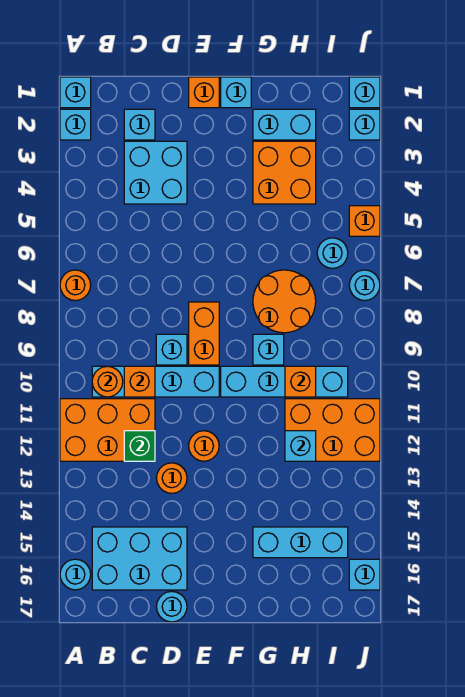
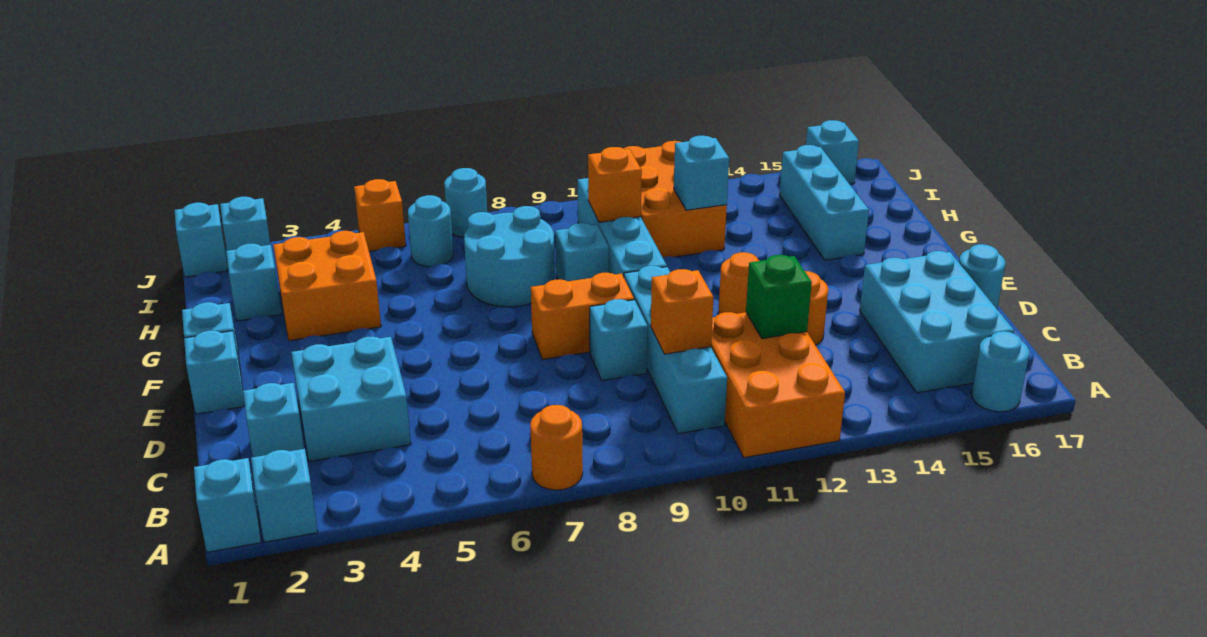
orange 1x1 round brick [92,366,123,397] -> none
orange 1x1 brick [189,77,219,108] -> cyan 1x1 brick [184,330,245,414]
cyan 1x2 brick [253,109,316,140] -> cyan 1x1 brick [226,244,282,321]
orange 2x2 round brick [253,270,316,333] -> cyan 2x2 round brick [464,206,555,307]

